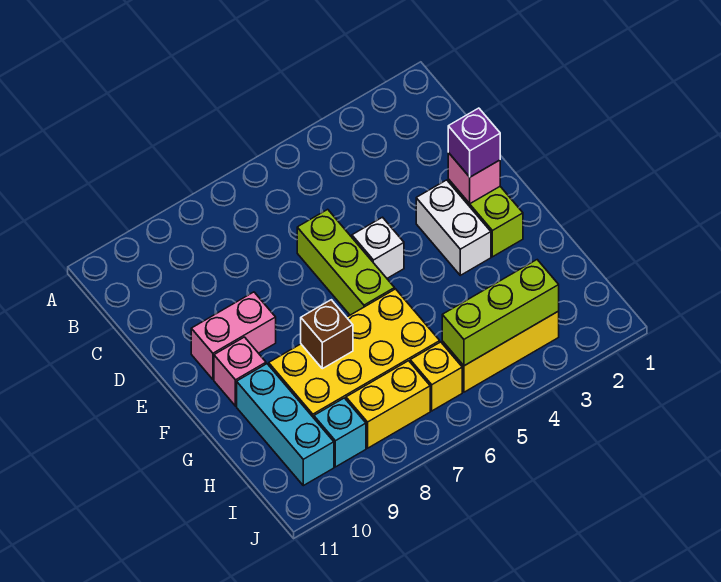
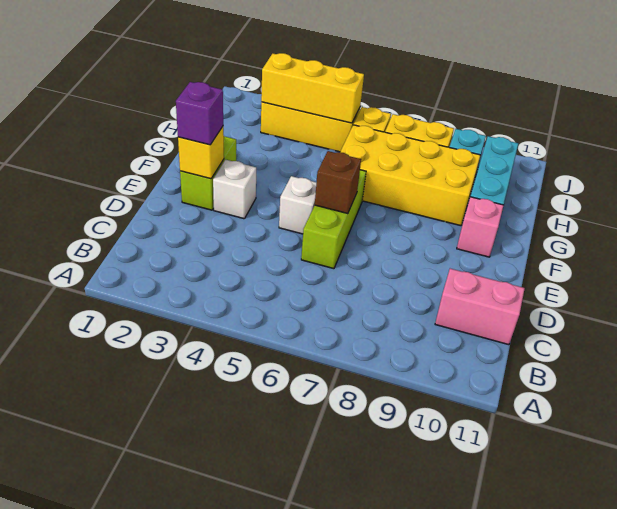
pink 1x1 brick [448,153,500,204] -> yellow 1x1 brick [178,127,224,179]
white 1x2 brick [416,180,491,275] -> white 1x1 brick [213,160,256,219]
pink 1x2 brick [191,292,276,379] -> pink 1x2 brick moved to [435,269,525,345]
brown 1x1 brick [301,300,353,369] -> brown 1x1 brick moved to [315,151,361,214]
lime 1x3 brick [442,260,559,366] -> yellow 1x3 brick [261,53,364,123]

